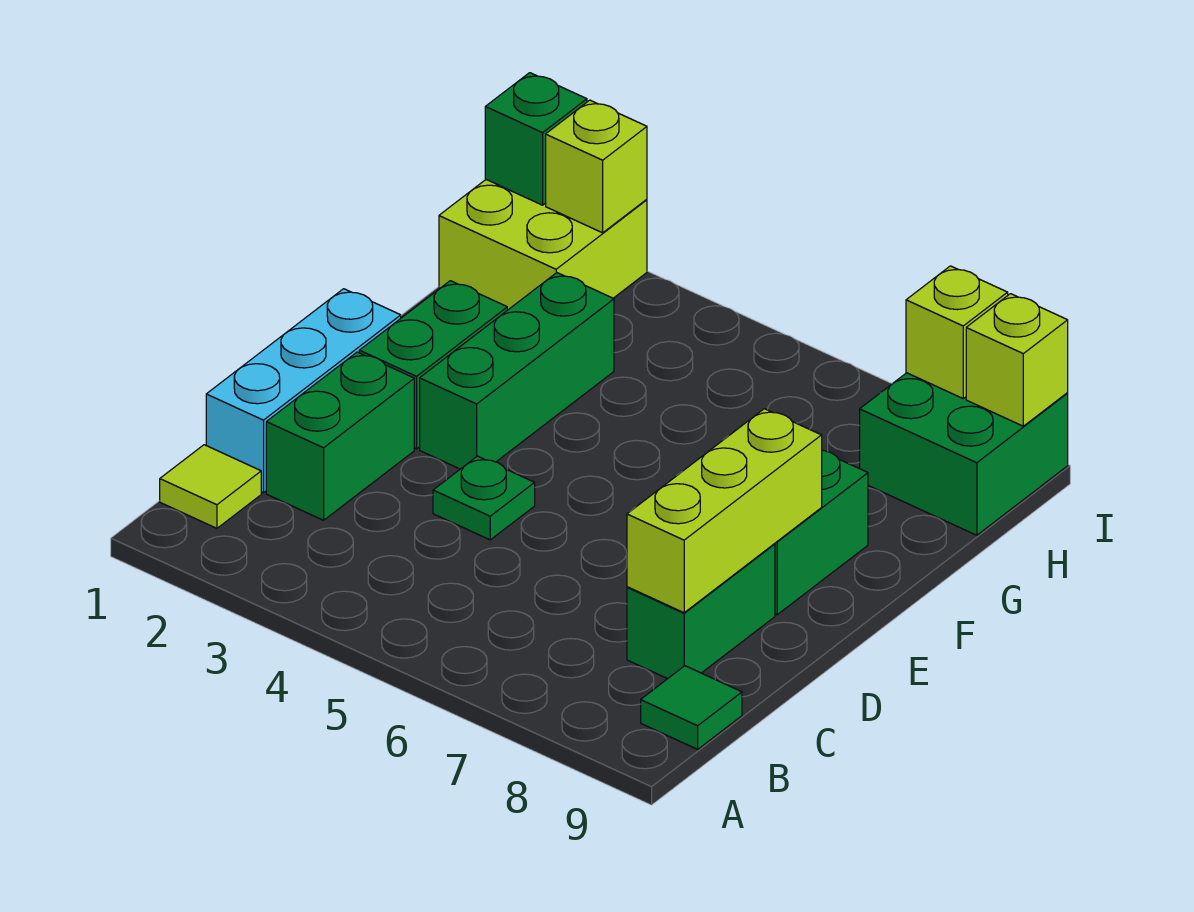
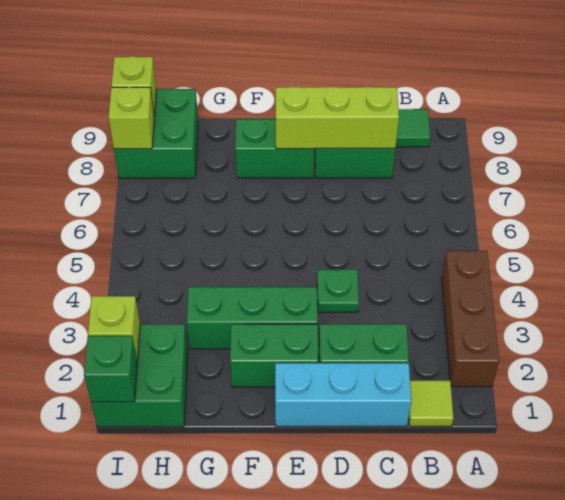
none -> brown 1x3 brick [442,251,499,387]
lime 2x2 brick [439,180,647,310] -> green 2x2 brick [91,325,188,427]

